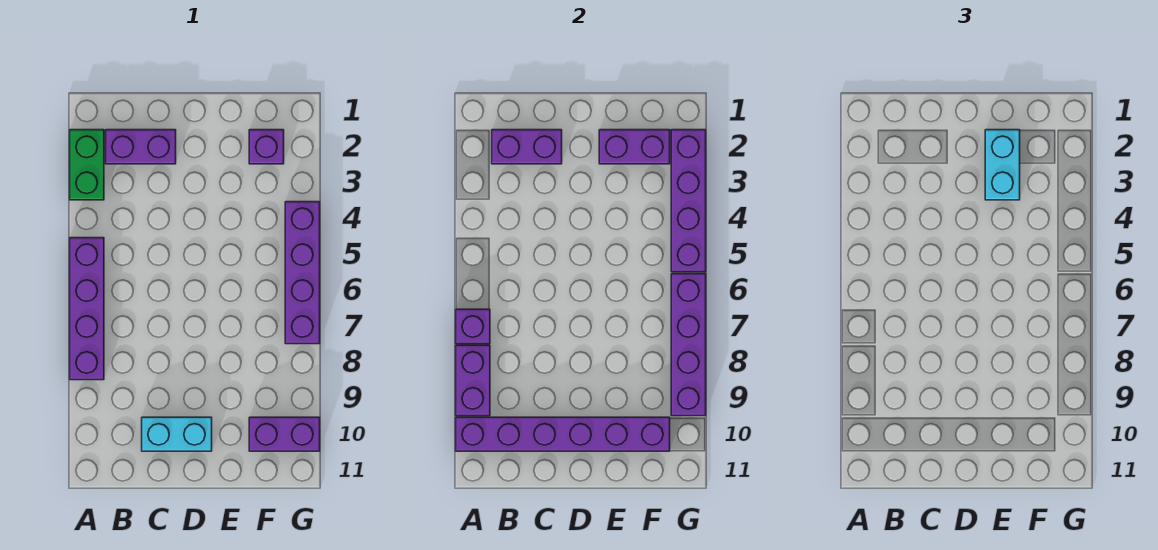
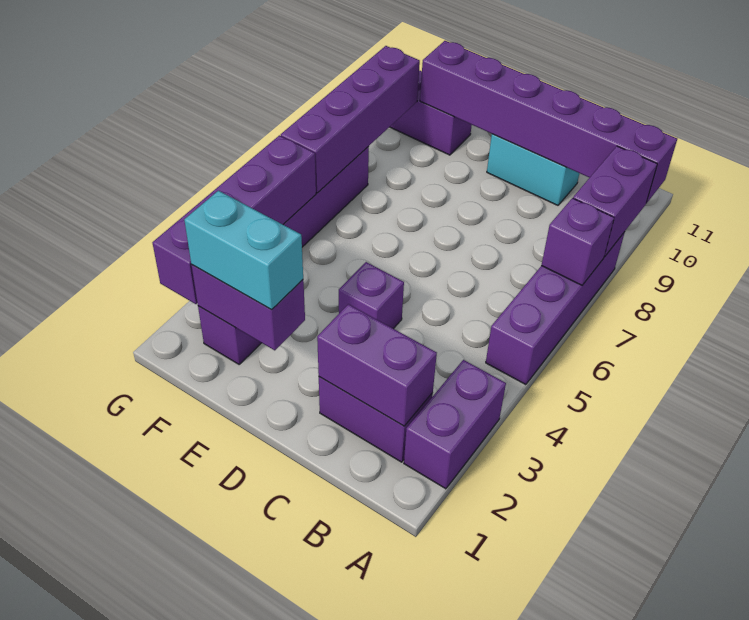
green 1x2 brick [70,130,104,200] -> purple 1x2 brick [404,360,506,489]
none -> purple 1x1 brick [339,262,404,329]
cyan 1x2 brick [985,130,1020,200] -> cyan 1x2 brick turned to [184,191,303,310]

